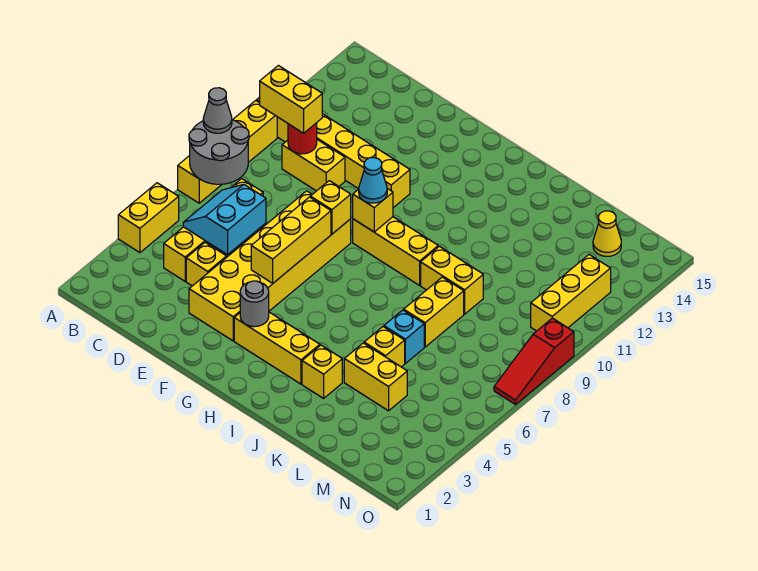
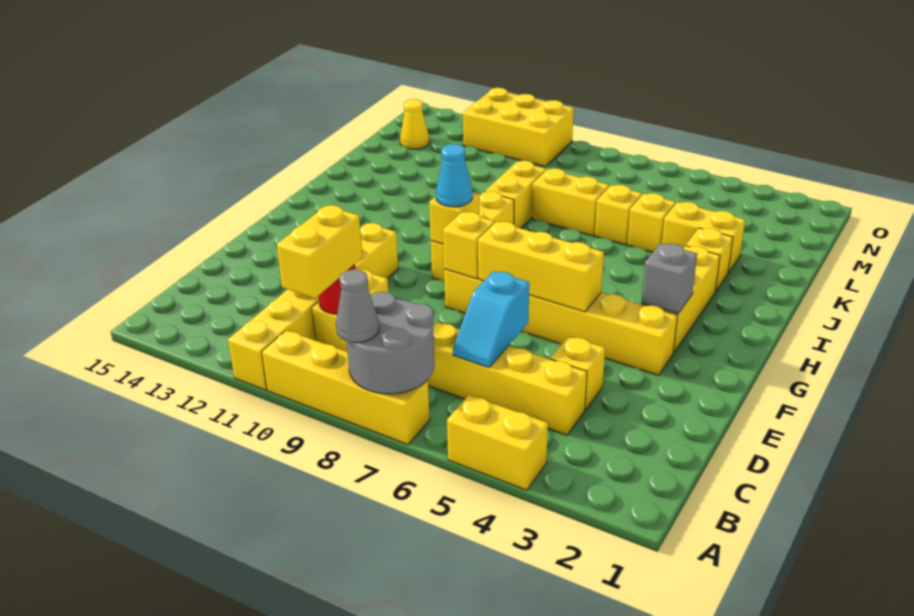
cyan 2x2 slope [183,184,266,255] -> cyan 1x2 slope [453,271,529,367]
yellow 2x6 brick [189,191,351,341] -> yellow 1x6 brick [444,269,678,375]
grey 1x1 round brick [240,281,269,327] -> grey 1x1 brick [642,243,697,313]
yellow 1x2 brick [344,343,407,411] -> yellow 1x2 brick turned to [662,202,745,273]
cyan 1x1 brick [384,310,424,363] -> yellow 1x1 brick [595,185,642,245]
yellow 1x3 brick [531,255,611,331] -> yellow 2x3 brick [463,88,574,167]
red 1x3 slope [494,318,574,404] -> none

